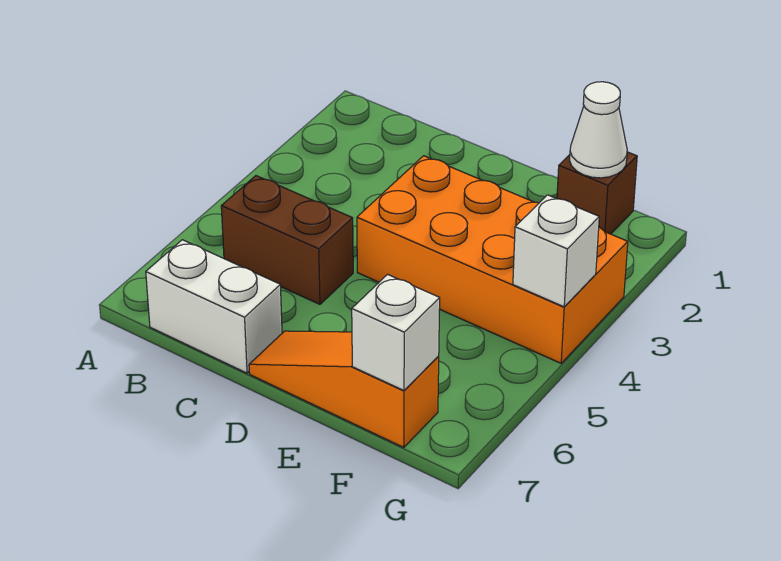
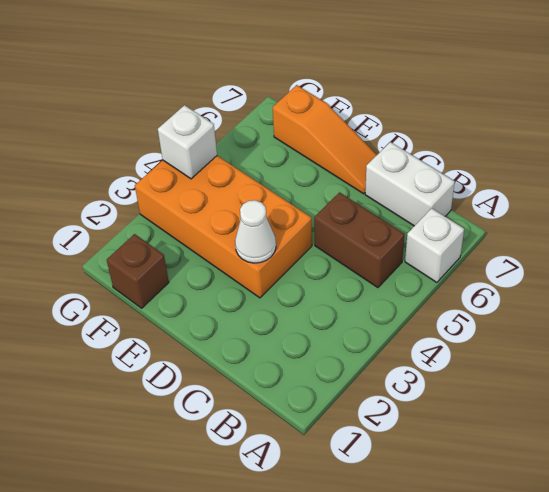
white 1x1 cone [570,82,627,178] -> white 1x1 cone moved to [235,200,276,263]
white 1x1 brick [352,274,440,391] -> white 1x1 brick moved to [405,208,464,282]

